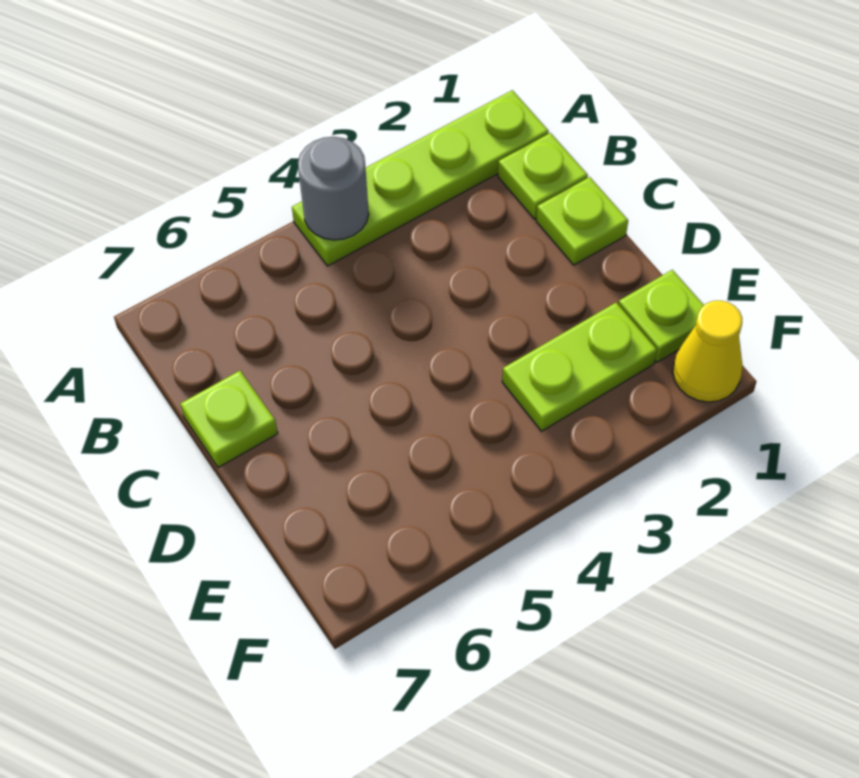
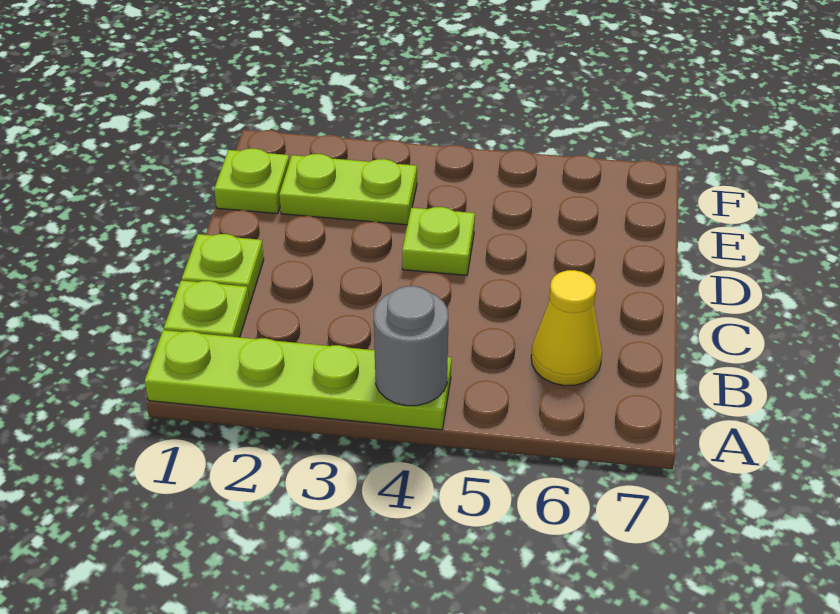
lime 1x1 plate [180,371,278,468] -> lime 1x1 plate moved to [402,207,475,275]
yellow 1x1 cone [673,301,743,402] -> yellow 1x1 cone moved to [531,270,602,386]

